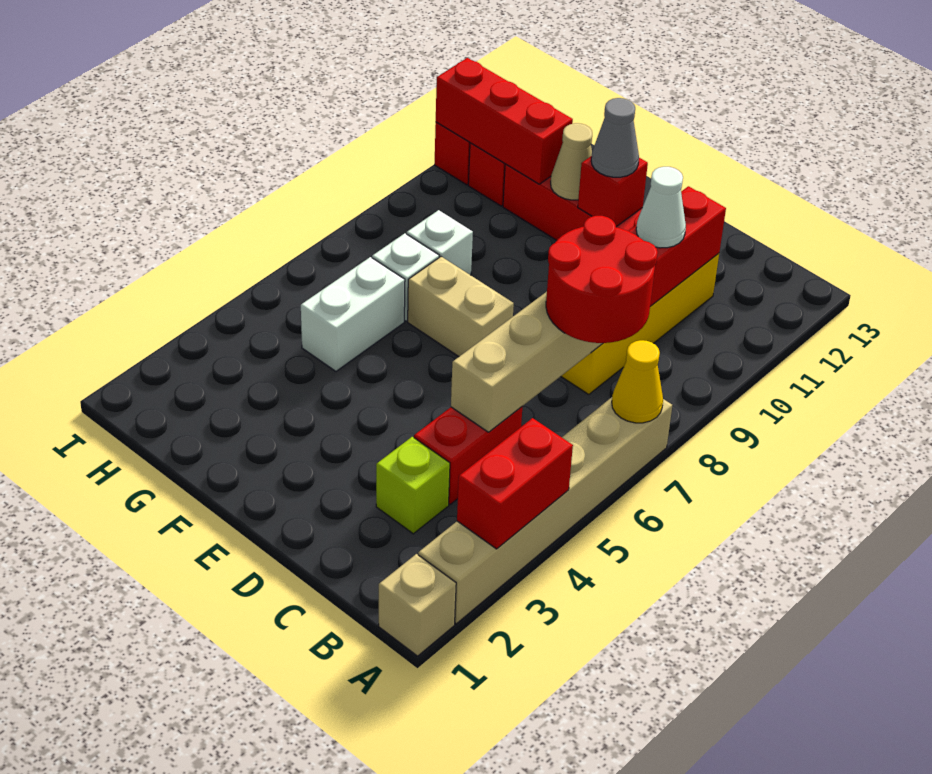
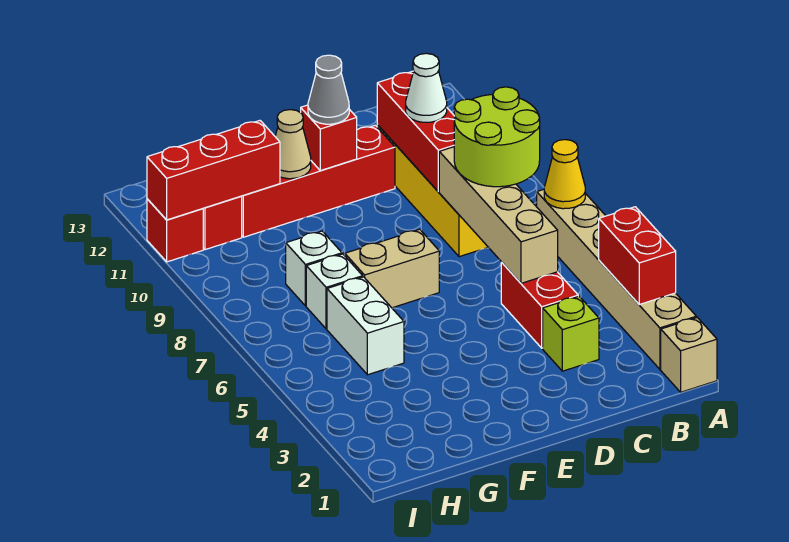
red 2x2 round brick [546,216,658,343] -> lime 2x2 round brick [454,87,540,187]

